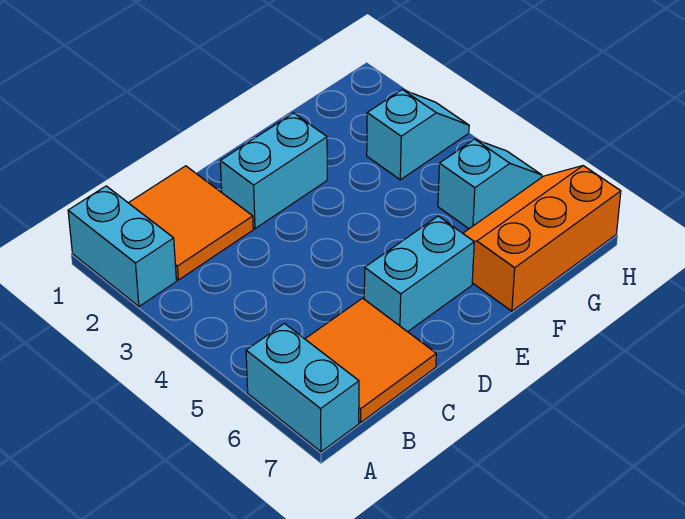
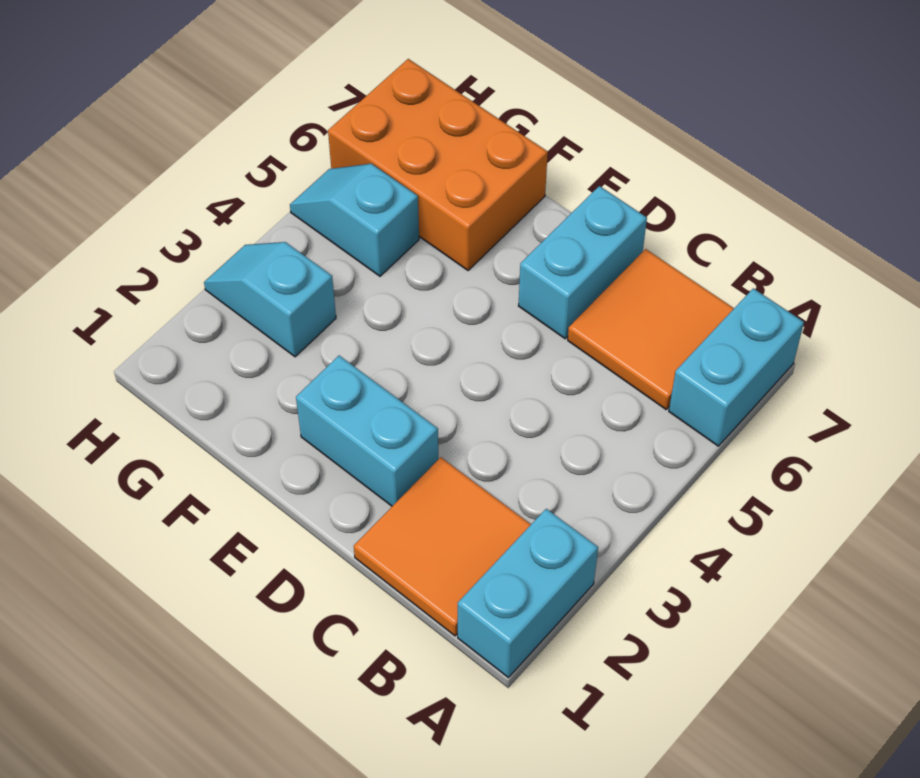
cyan 1x2 brick [364,216,474,332] -> cyan 1x2 brick turned to [519,186,647,339]
orange 2x3 slope [463,166,621,311] -> orange 2x3 brick [328,59,548,270]

